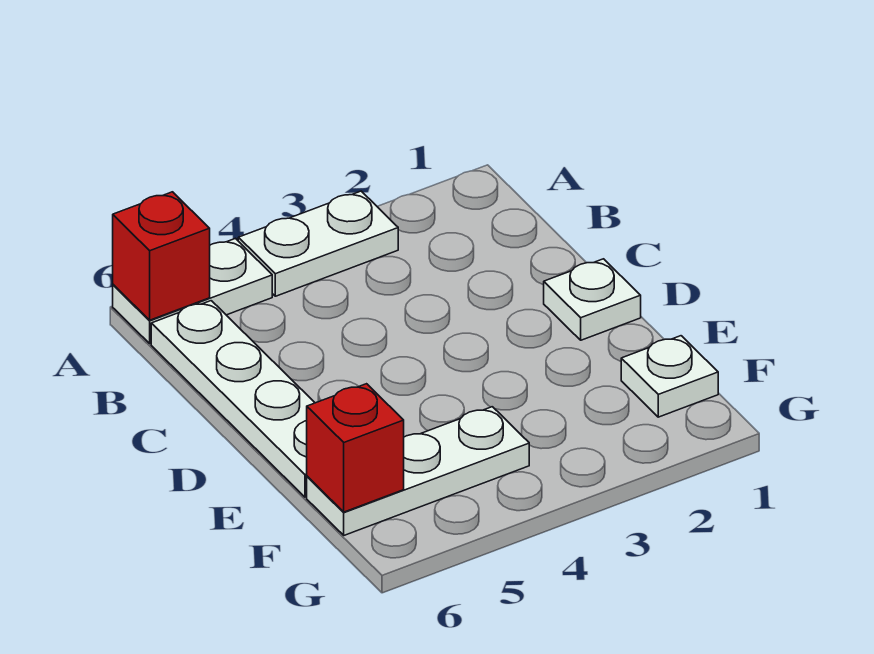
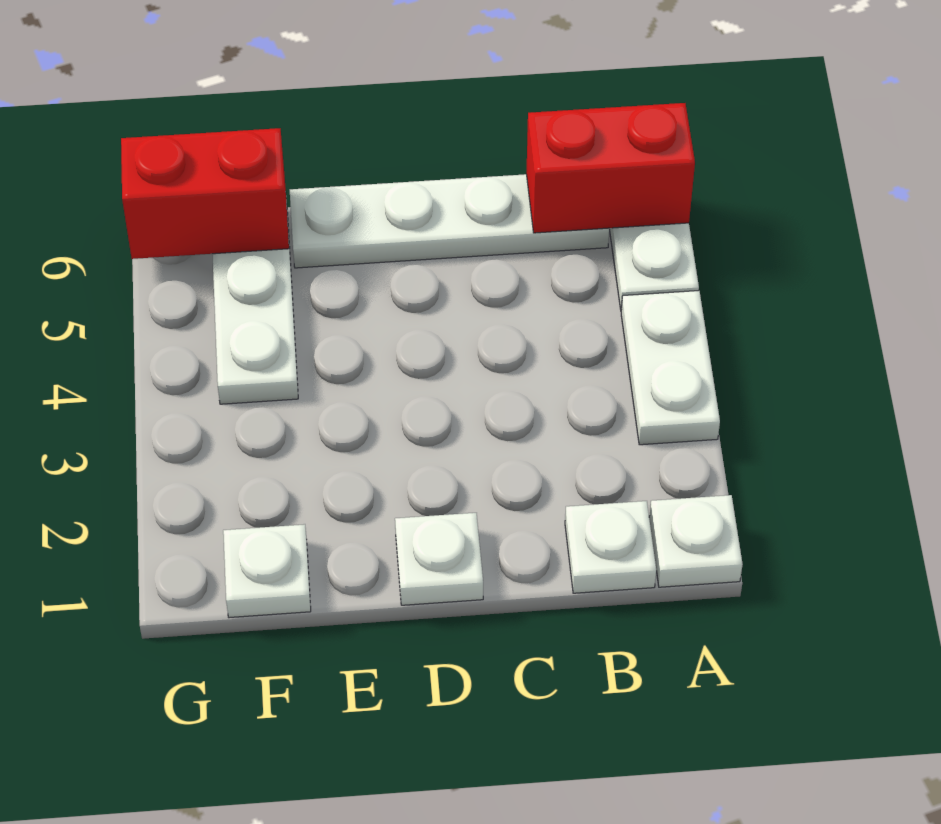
none -> white 1x1 plate [649,495,743,587]
red 1x1 brick [113,192,210,320] -> red 1x2 brick [526,103,695,233]
none -> white 1x1 plate [565,501,656,593]
red 1x1 brick [307,384,404,512] -> red 1x2 brick [121,128,289,259]

